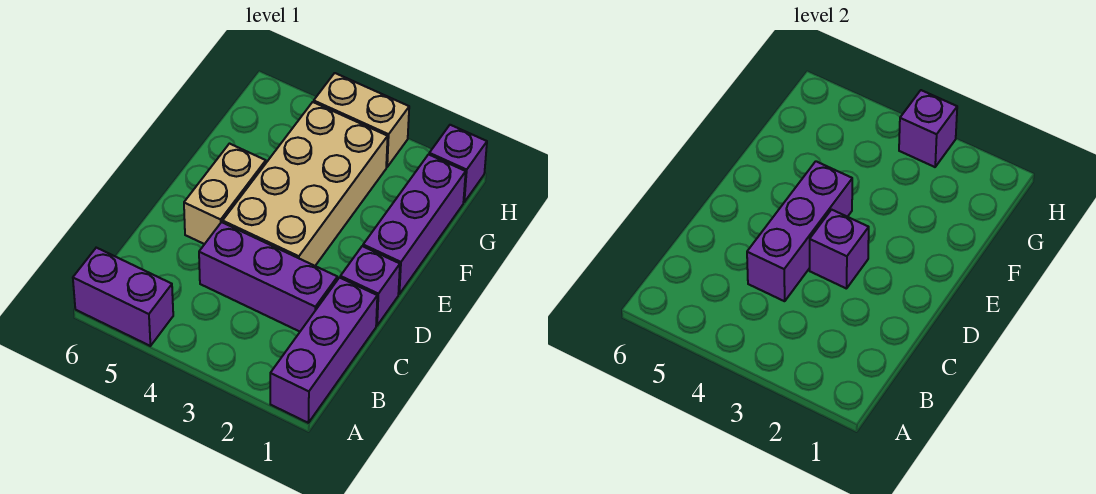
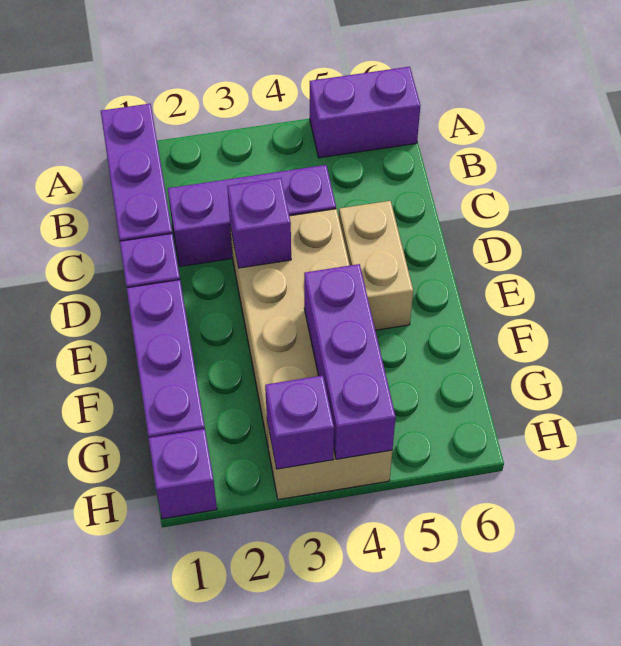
purple 1x3 brick [747,161,852,301] -> purple 1x3 brick moved to [304,264,396,459]

